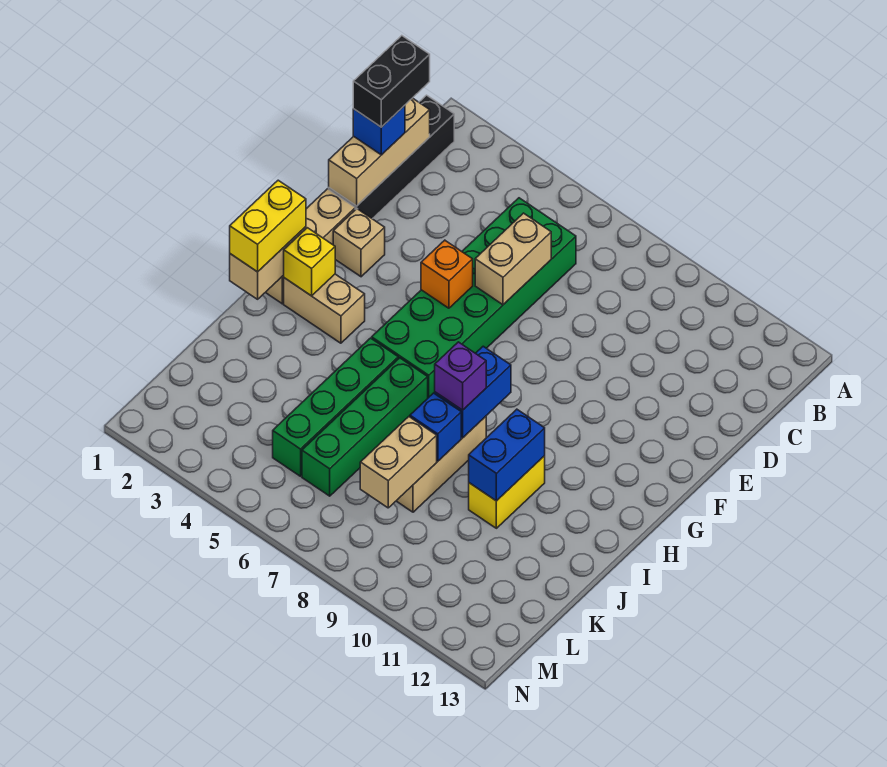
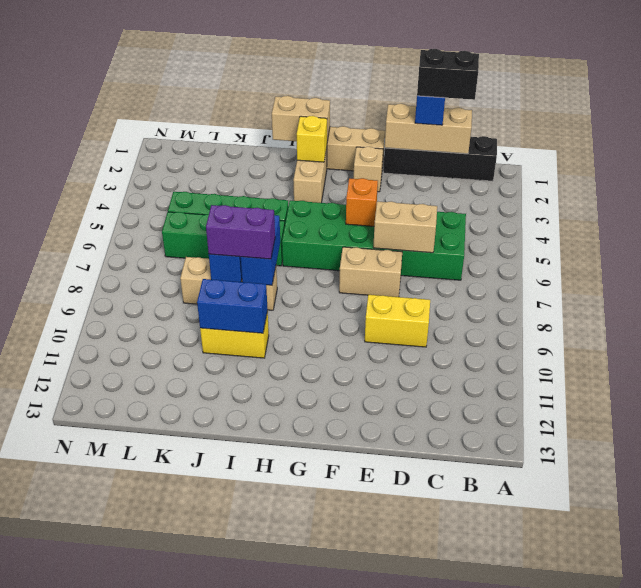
yellow 1x2 brick [230,180,306,272] -> yellow 1x2 brick moved to [365,295,430,347]
blue 1x2 brick [435,346,511,438] -> blue 1x2 brick turned to [241,215,280,285]
purple 1x1 brick [435,342,486,410] -> purple 1x2 brick [206,205,275,259]
tan 1x2 brick [360,417,437,508] -> tan 1x2 brick moved to [339,247,402,297]

